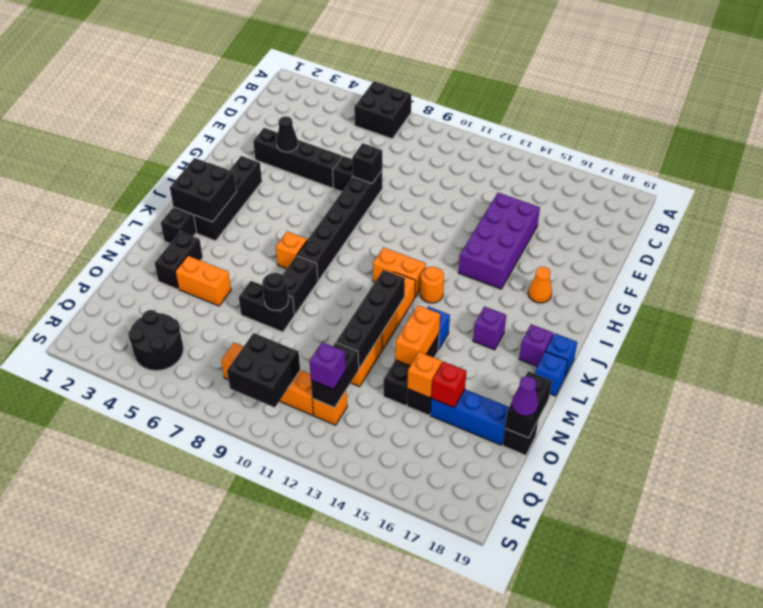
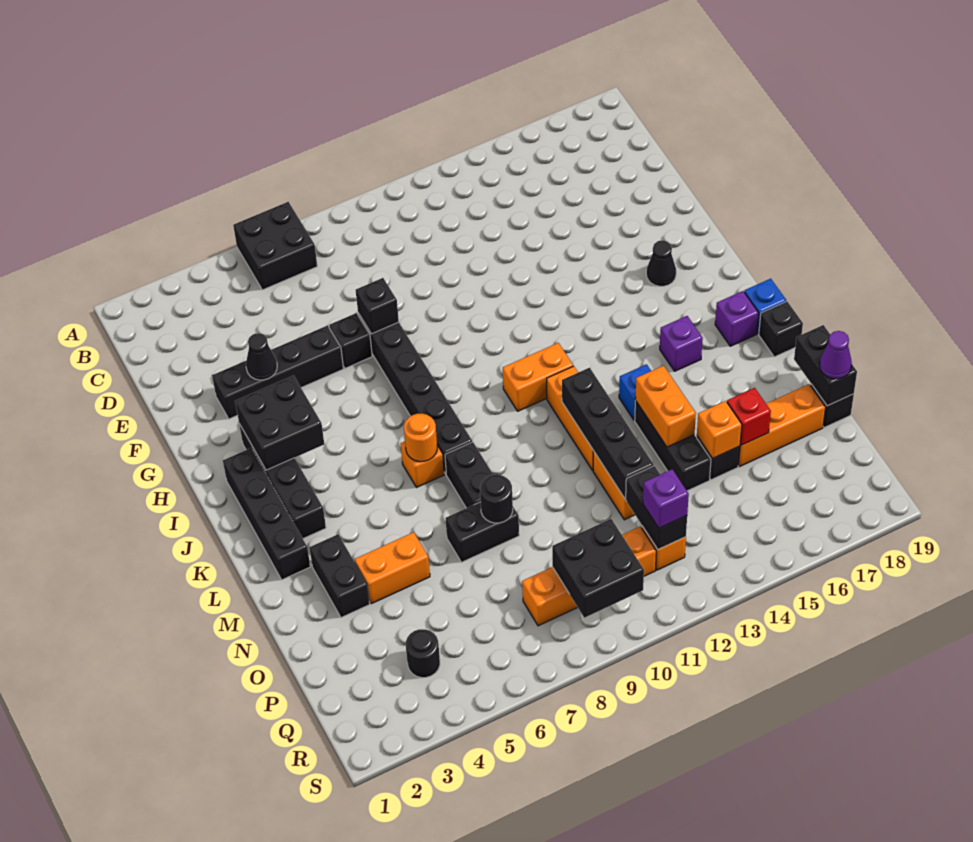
purple 2x4 brick [459,193,540,289] -> none
orange 1x1 cone [528,267,552,303] -> black 1x1 cone [646,240,676,286]
black 2x2 brick [170,158,236,222] -> black 2x2 brick moved to [235,376,324,470]
orange 1x1 round brick [420,267,444,303] -> orange 1x1 round brick moved to [404,414,437,462]
blue 1x1 brick [535,352,568,396] -> black 1x1 brick [759,301,803,357]
blue 1x3 brick [430,389,509,445] -> orange 1x3 brick [738,384,826,467]
black 2x2 round brick [128,310,183,371] -> black 1x1 round brick [406,629,440,678]

